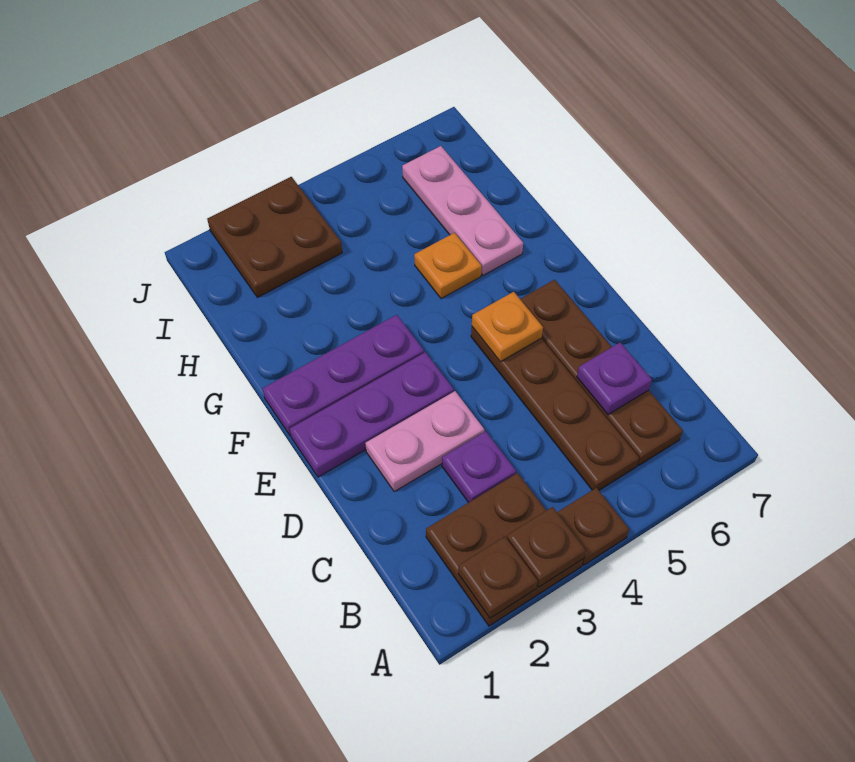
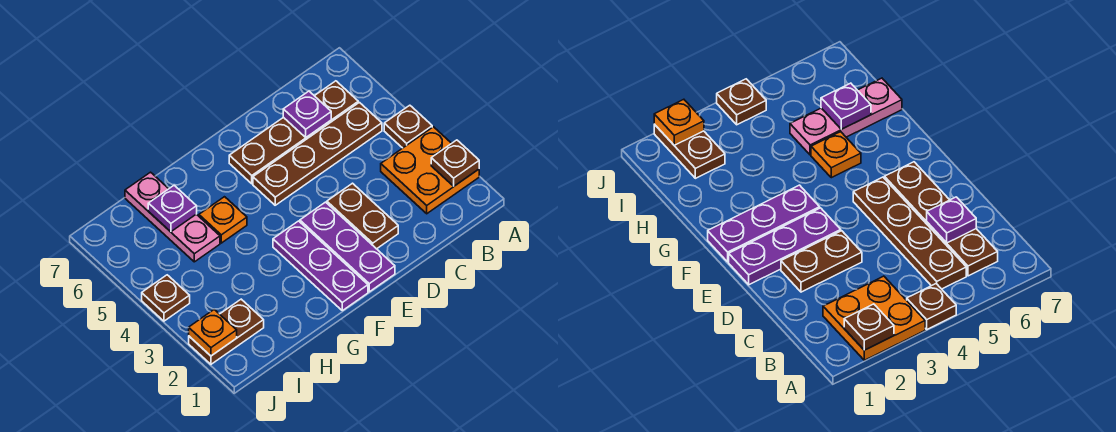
brown 2x2 plate [426,473,583,626] -> orange 2x2 plate [381,127,479,214]
brown 1x1 plate [507,507,586,587] -> brown 1x1 plate moved to [142,275,190,321]
purple 1x1 plate [442,431,516,503] -> purple 1x1 plate moved to [148,185,197,232]
pink 1x2 plate [365,391,484,492] -> brown 1x2 plate [327,183,398,249]
orange 1x1 plate [472,292,543,362] -> orange 1x1 plate moved to [189,310,237,356]
pink 1x3 plate [402,146,523,275] -> pink 1x3 plate turned to [125,172,220,262]
brown 2x2 plate [207,177,342,297] -> brown 1x2 plate [189,299,264,364]

